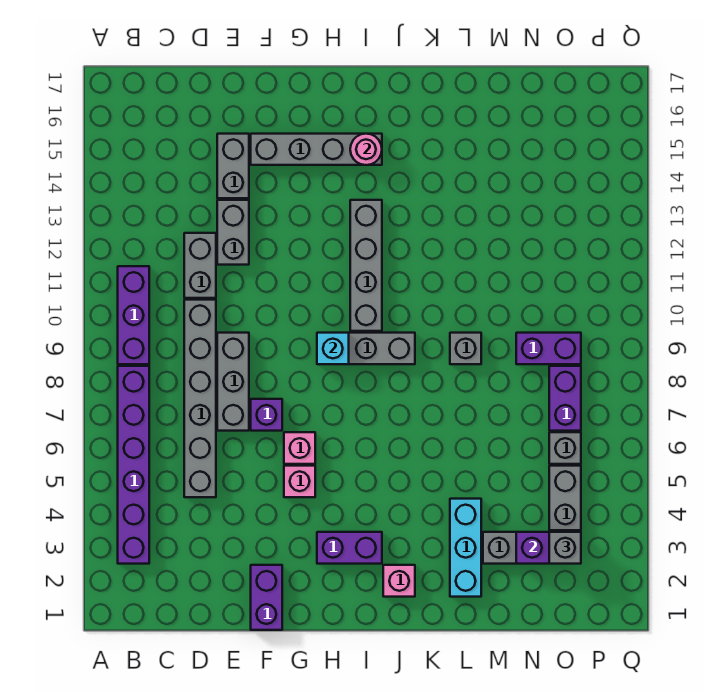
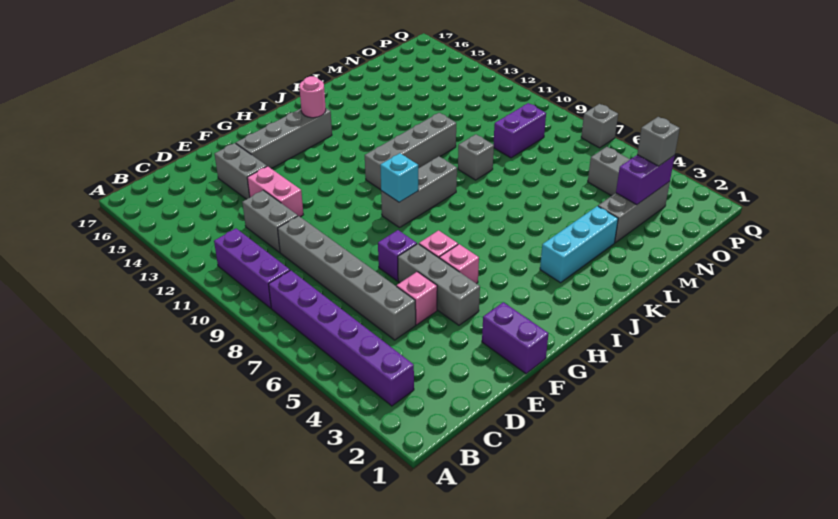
grey 1x3 brick [217,333,249,431] -> grey 1x3 brick moved to [398,244,480,325]
grey 1x2 brick [217,200,249,265] -> pink 1x2 brick [247,166,303,217]
purple 1x2 brick [317,532,382,564] -> none
grey 1x4 brick [350,200,382,331] -> grey 1x4 brick turned to [365,113,456,190]
pink 1x1 brick [383,565,415,597] -> pink 1x1 brick moved to [397,272,437,325]
cyan 1x3 brick [450,499,481,597] -> cyan 1x3 brick turned to [540,206,618,283]
grey 1x1 brick [549,432,581,464] -> grey 1x1 brick moved to [581,104,618,148]
purple 1x2 brick [549,366,581,431] -> none

